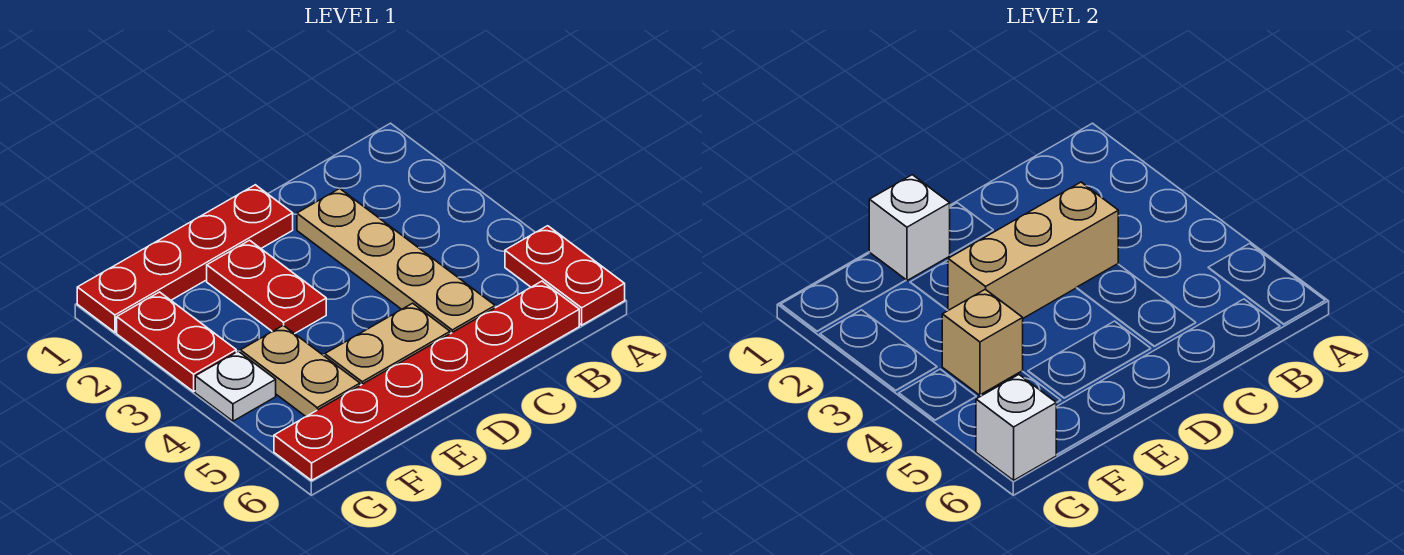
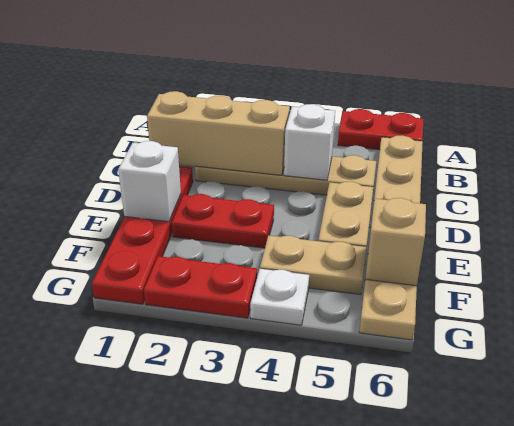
red 1x6 plate [274,281,579,480] -> tan 1x6 plate [359,135,423,340]
tan 1x3 brick [948,182,1118,318] -> tan 1x3 brick turned to [147,91,290,175]
tan 1x1 brick [942,289,1023,395] -> tan 1x1 brick moved to [365,198,426,286]
white 1x1 brick [976,375,1056,480] -> white 1x1 brick moved to [284,104,335,180]

